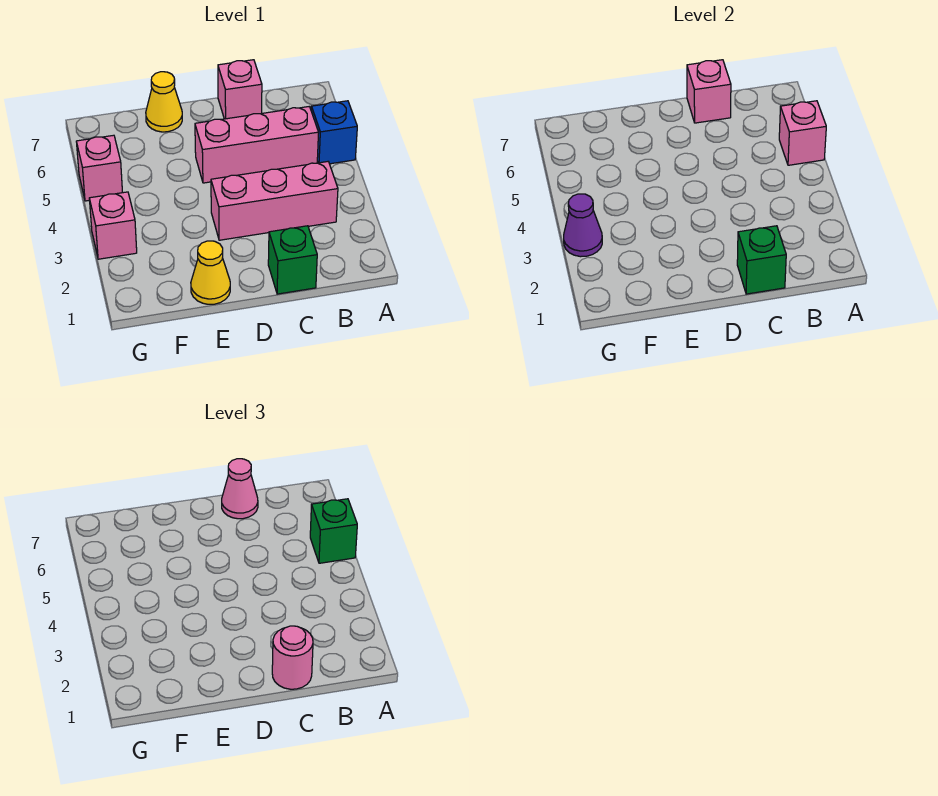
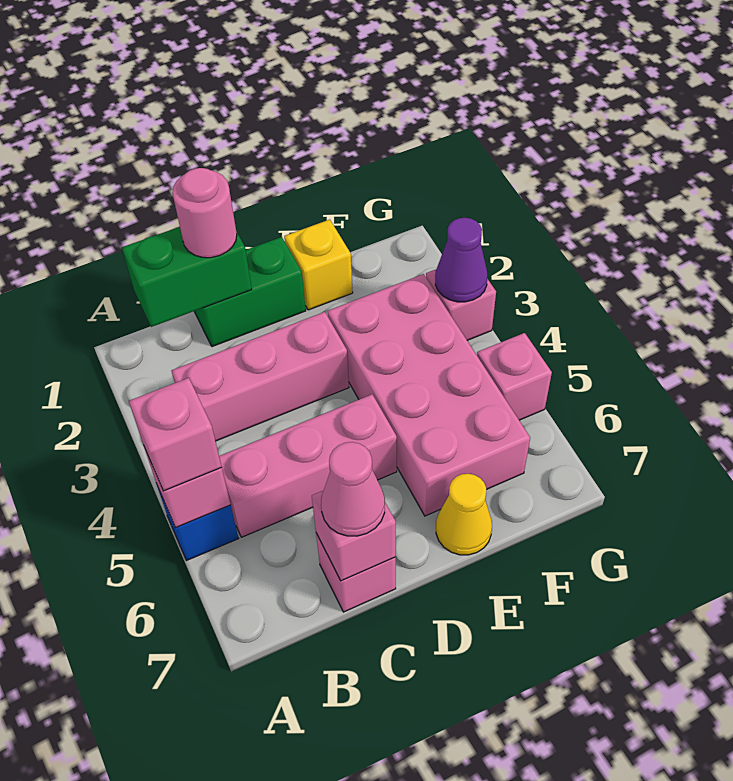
green 1x1 brick [310,499,357,563] -> pink 1x1 brick [129,378,222,491]
green 1x1 brick [268,226,317,294] -> green 1x2 brick [194,237,306,347]
green 1x1 brick [737,226,786,294] -> green 1x2 brick [122,227,252,327]
yellow 1x1 cone [191,241,230,304] -> yellow 1x1 brick [284,219,353,310]
none -> pink 2x4 brick [327,274,530,516]

